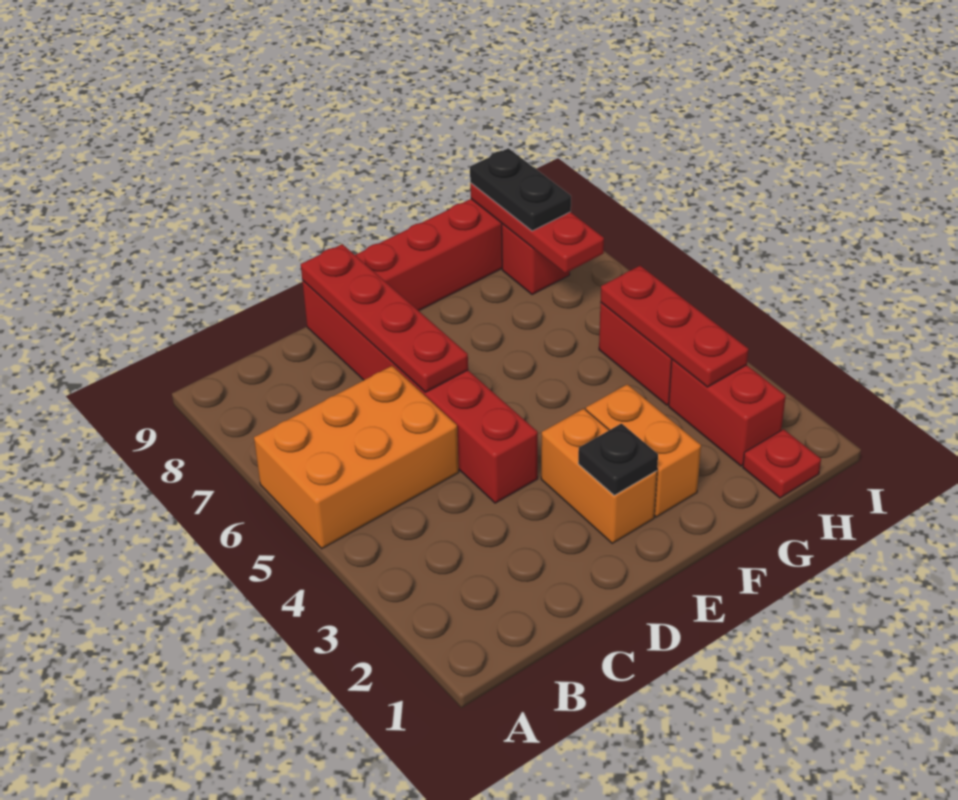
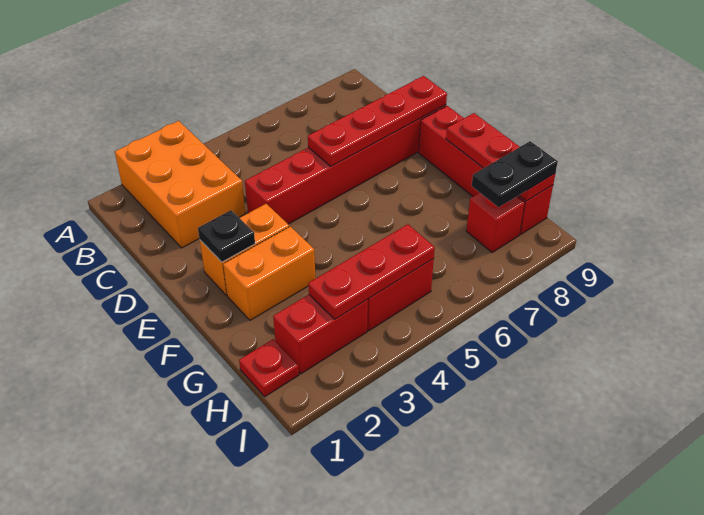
orange 2x3 brick [254,366,459,549] -> orange 2x3 brick moved to [115,121,245,248]
red 1x3 plate [470,183,604,273] -> red 1x3 plate turned to [446,113,555,201]

